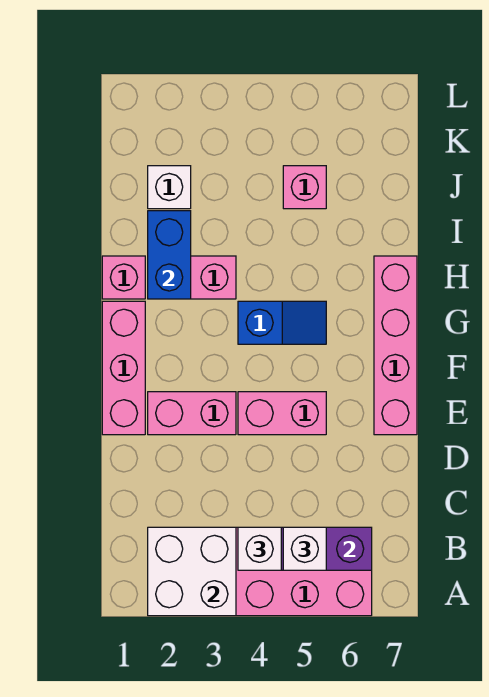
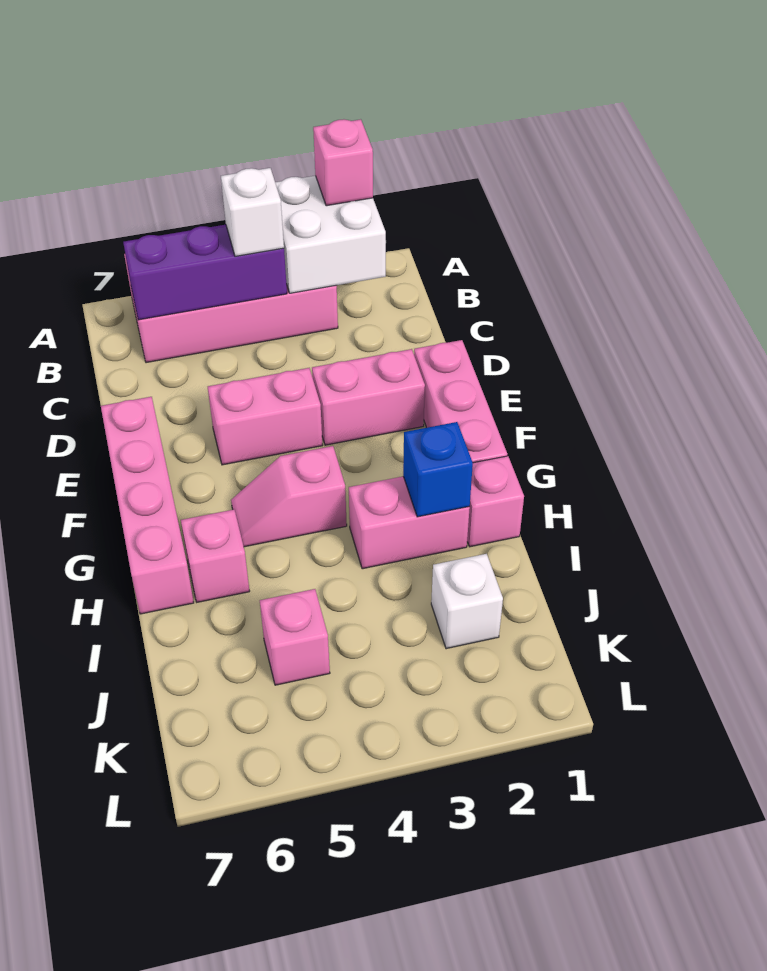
none -> pink 1x1 brick [313,119,373,206]
white 1x1 brick [283,527,326,570] -> none
blue 1x2 slope [238,301,326,344] -> pink 1x2 slope [231,446,347,547]
blue 1x2 brick [148,211,191,299] -> blue 1x1 brick [403,422,473,517]
none -> pink 1x1 brick [181,509,250,602]

